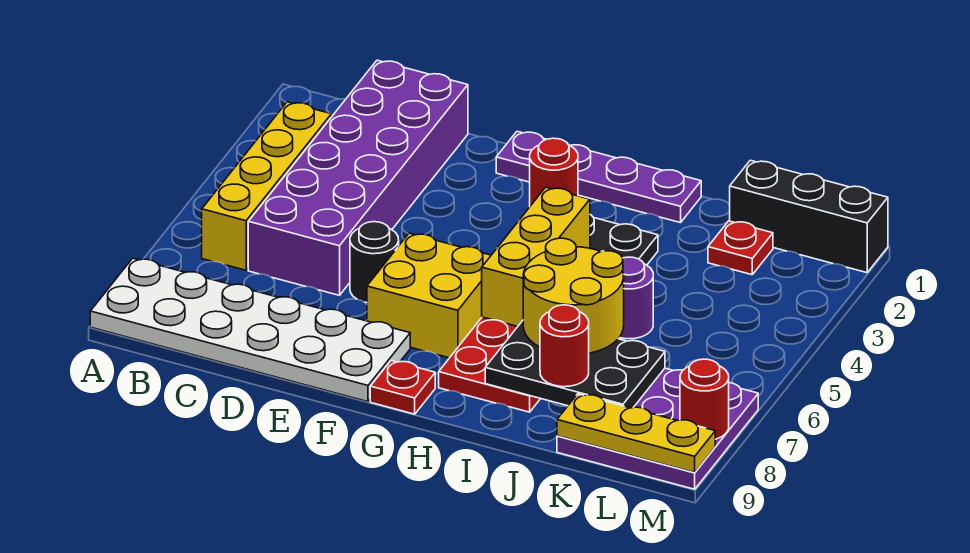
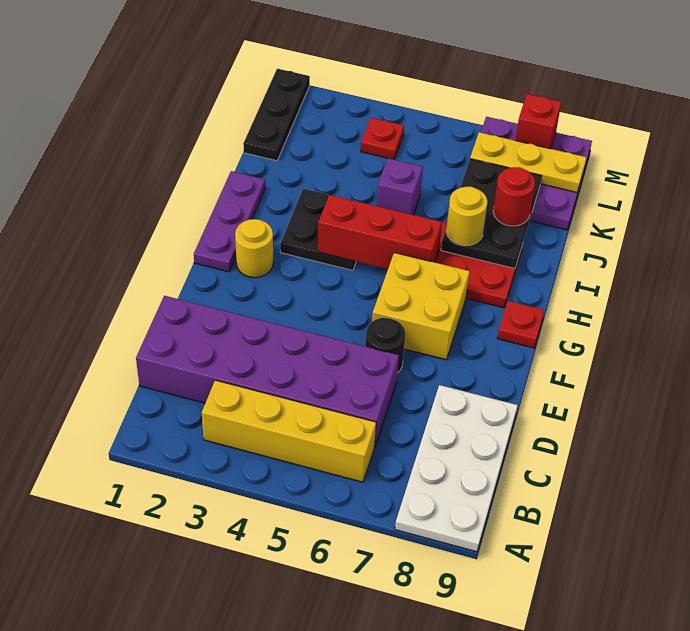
white 2x6 plate [90,258,410,402] -> white 2x4 plate [395,385,518,552]
purple 1x4 plate [496,131,701,223] -> purple 1x3 plate [194,171,265,272]
red 1x1 round brick [530,138,578,206] -> yellow 1x1 round brick [235,219,273,278]
yellow 1x3 brick [482,187,590,327] -> red 1x3 brick [318,195,442,269]
yellow 2x2 round brick [523,238,624,353] -> yellow 1x1 round brick [446,187,487,246]
purple 1x1 round brick [619,257,653,339] -> purple 1x1 brick [376,158,423,215]
black 1x3 brick [730,160,888,273] -> black 1x3 plate [243,69,310,161]
red 1x1 plate [708,221,773,275] -> red 1x1 plate moved to [361,118,404,160]
yellow 1x3 plate [557,394,715,473] -> yellow 1x3 plate turned to [470,132,587,192]
red 1x1 round brick [680,359,729,439] -> red 1x1 brick [515,94,561,149]

